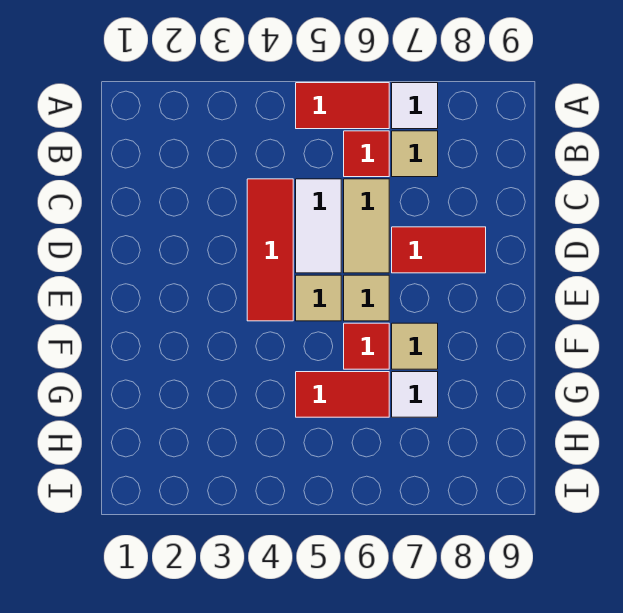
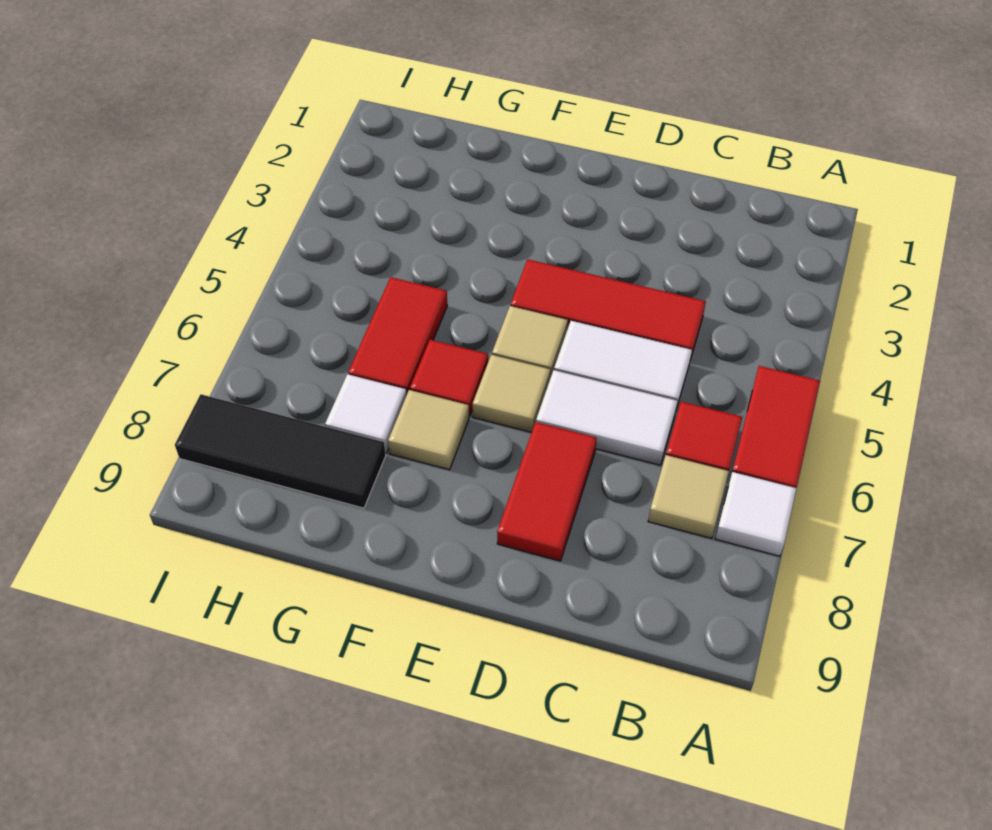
tan 1x2 tile [344,179,389,273] -> white 1x2 tile [536,370,678,465]
none -> black 1x3 tile [175,394,386,508]

